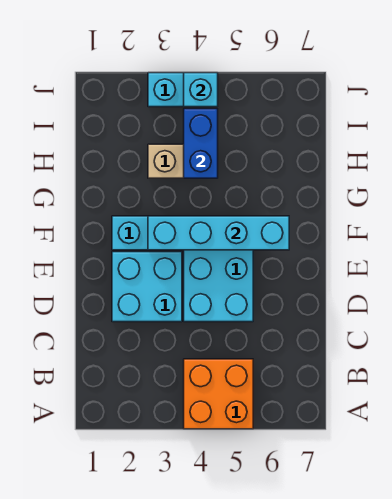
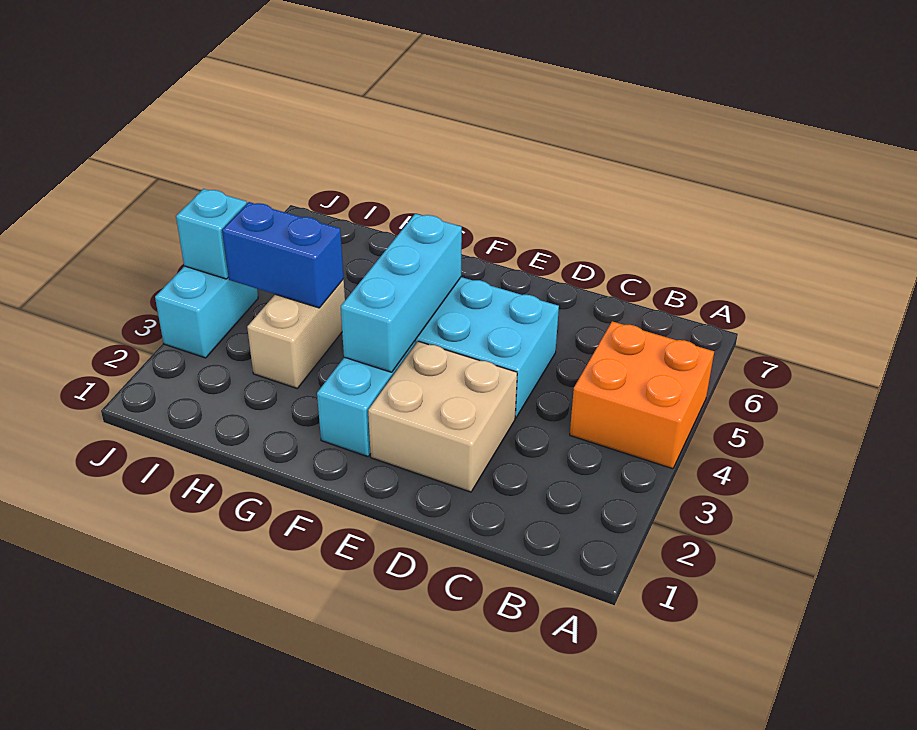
cyan 2x2 brick [112,252,182,322] -> tan 2x2 brick [368,341,517,492]
cyan 1x4 brick [148,216,289,250] -> cyan 1x3 brick [341,214,462,372]

